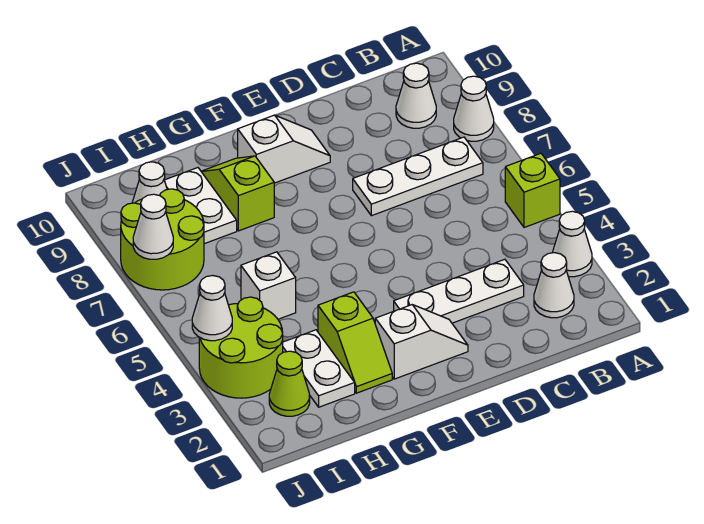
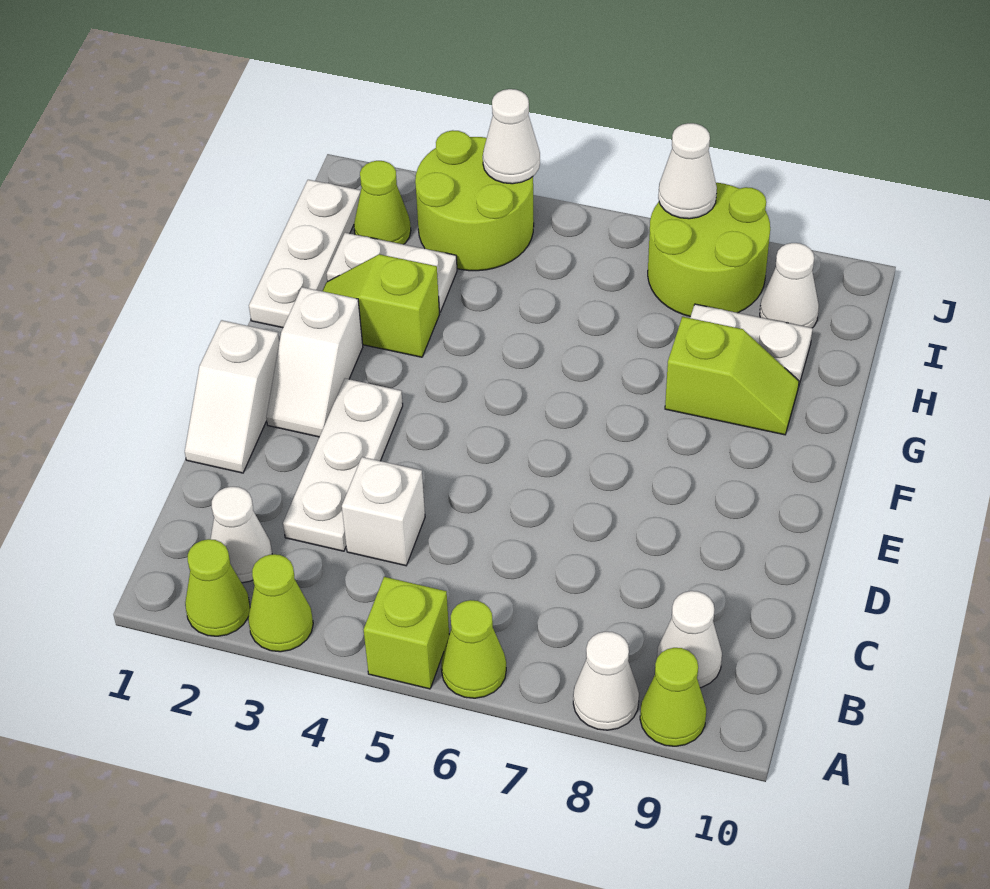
none -> lime 1x1 cone [185,539,250,636]
white 1x1 cone [552,211,592,277] -> lime 1x1 cone [248,554,313,652]
none -> lime 1x1 cone [441,600,506,698]
none -> lime 1x1 cone [640,648,706,746]
white 1x3 plate [353,137,483,216] -> white 1x3 plate moved to [249,180,361,328]
white 1x2 slope [238,115,330,183] -> white 1x2 slope moved to [185,320,279,473]
white 1x1 brick [241,252,296,319] -> white 1x1 brick moved to [342,457,425,566]

